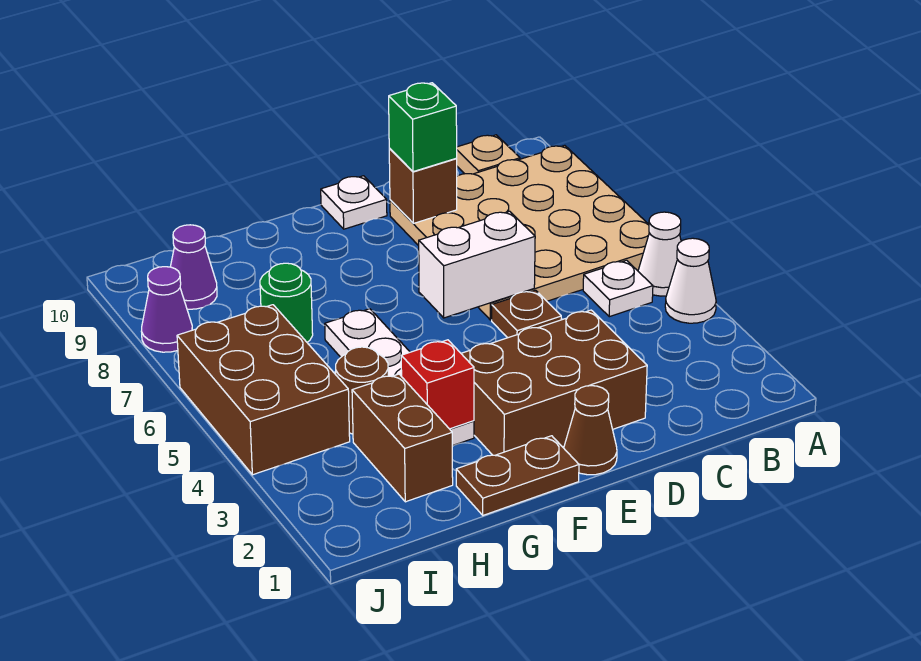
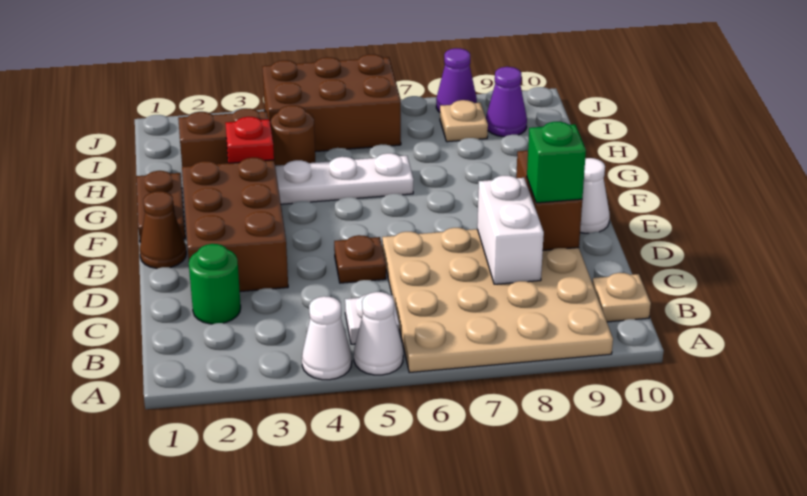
white 1x2 brick [419,211,535,318] -> white 1x2 brick moved to [477,176,544,284]
brown 1x1 brick [389,149,457,223] -> brown 1x2 brick [516,151,582,250]
white 1x1 plate [321,176,387,229] -> white 1x1 cone [580,158,610,233]
green 1x1 round brick [260,263,313,342] -> green 1x1 round brick moved to [189,244,241,324]
none -> tan 1x1 plate [440,100,488,142]

